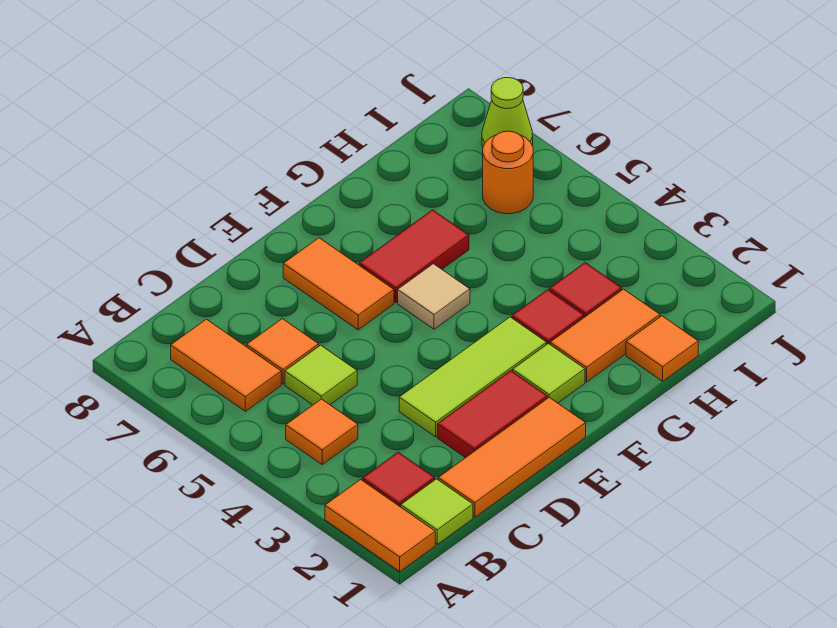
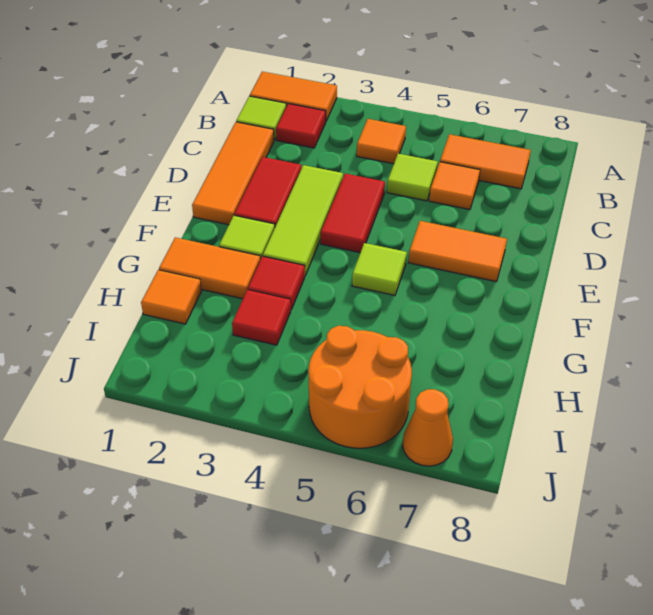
tan 1x1 tile [398,264,470,329] -> lime 1x1 tile [352,243,407,295]
red 1x2 tile [359,210,469,302] -> red 1x2 tile moved to [321,174,385,253]
orange 1x2 tile [550,289,660,382] -> orange 1x2 tile turned to [159,237,260,299]
orange 1x1 round brick [483,131,533,214] -> orange 2x2 round brick [308,326,412,448]
lime 1x1 cone [482,78,533,146] -> orange 1x1 cone [403,389,453,466]

